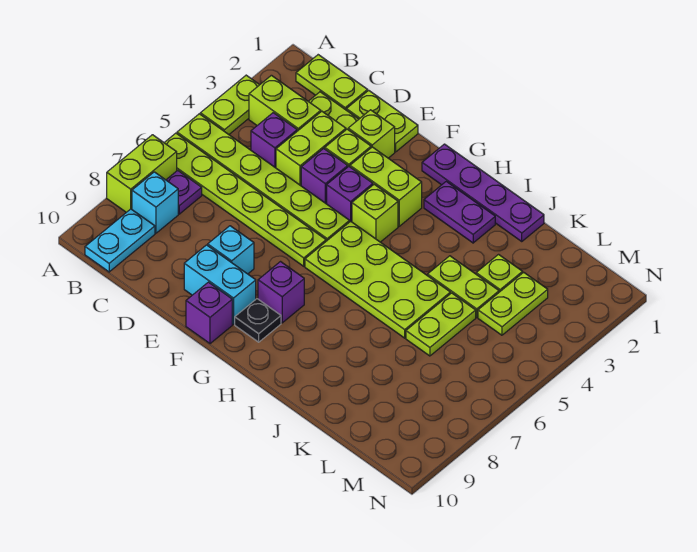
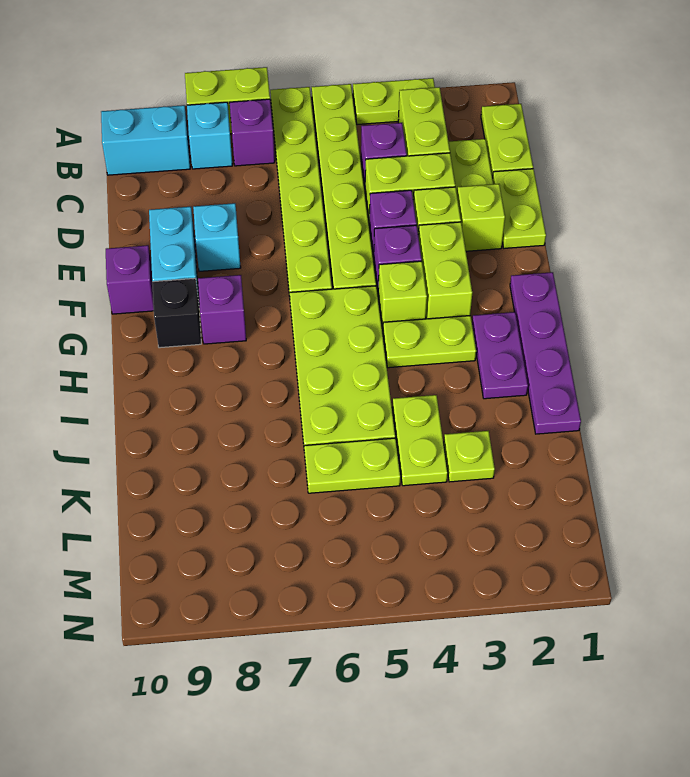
purple 1x1 plate [166,170,202,214] -> purple 1x1 brick [230,99,275,166]
cyan 1x2 plate [85,209,155,272] -> cyan 1x2 brick [101,105,190,175]
black 1x1 plate [235,299,281,342] -> black 1x1 brick [152,278,201,348]
lime 1x2 plate [478,272,548,335] -> lime 1x2 plate moved to [383,316,476,368]

